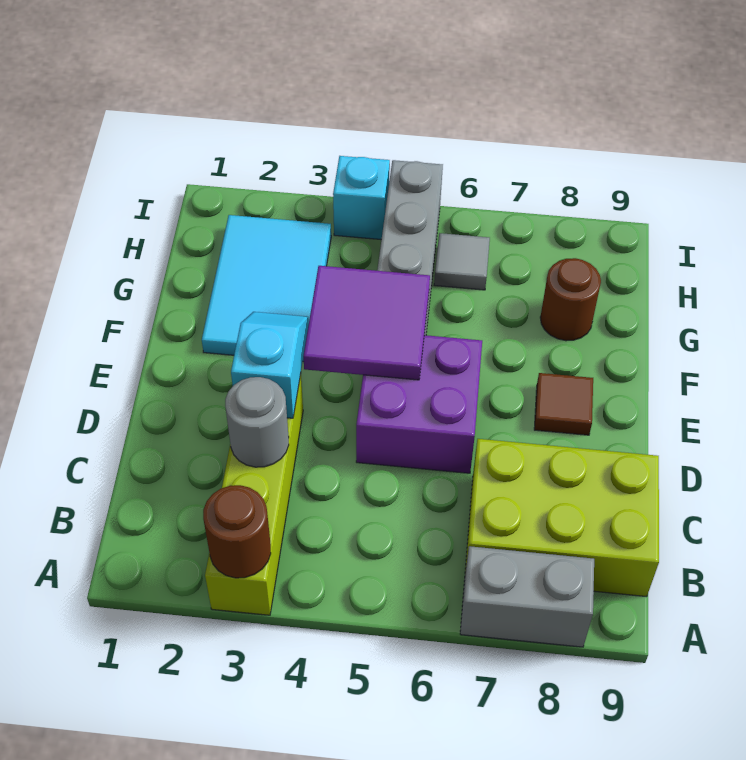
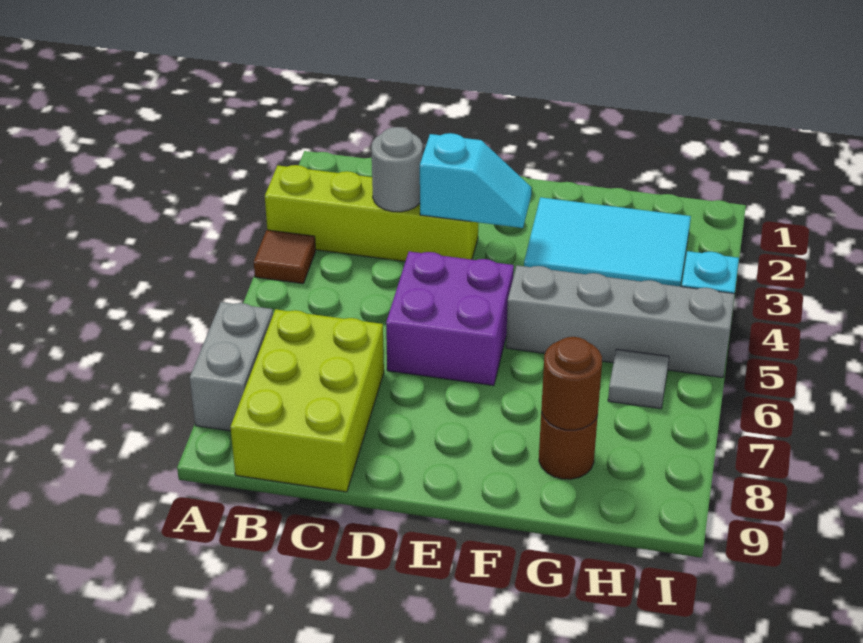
brown 1x1 round brick [203,485,271,578] -> brown 1x1 round brick moved to [542,337,602,430]
purple 2x2 tile [303,266,430,380] -> none
brown 1x1 tile [534,373,593,435] -> brown 1x1 tile moved to [254,230,316,284]

